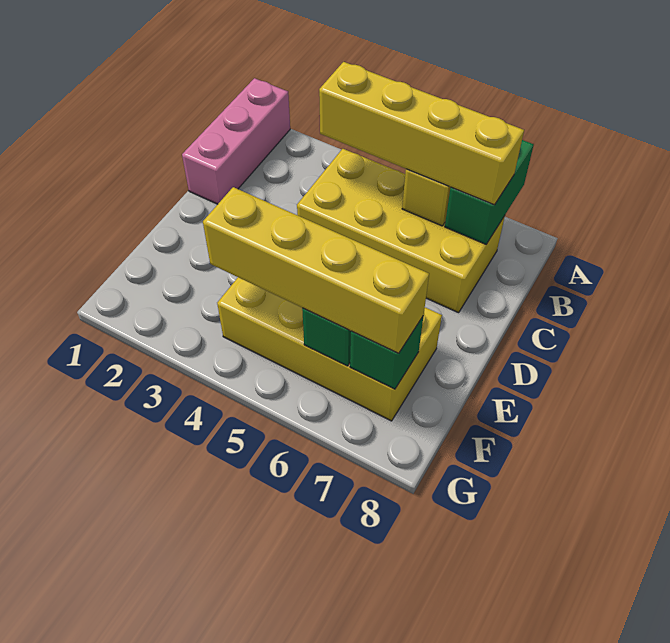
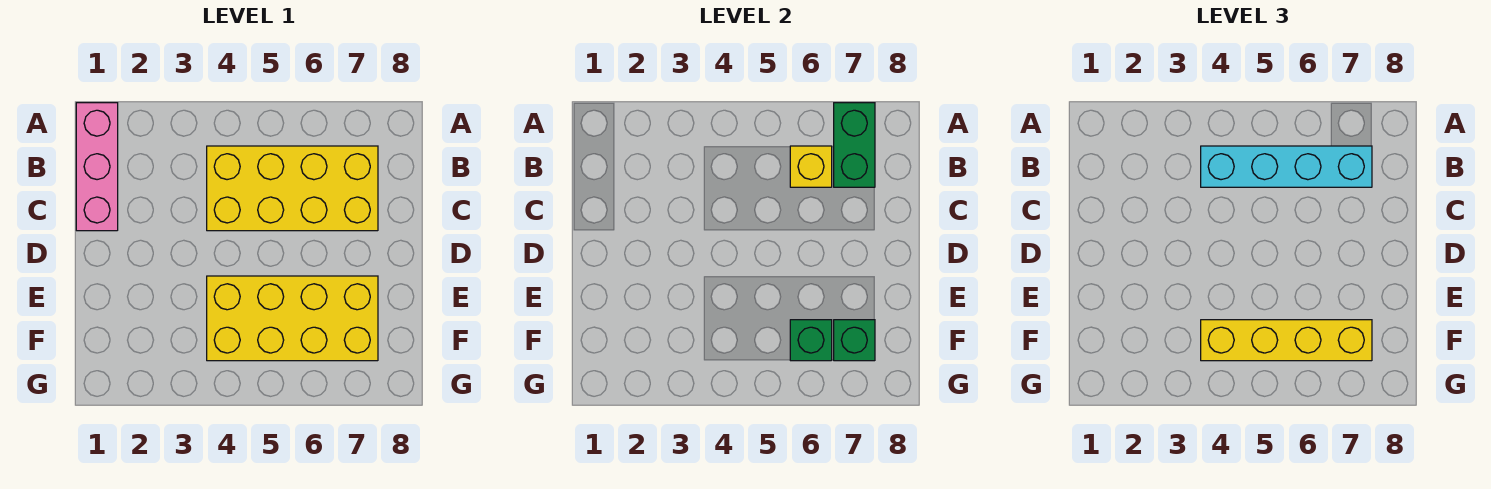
yellow 1x4 brick [319,62,524,205] -> cyan 1x4 brick [1201,146,1372,187]

